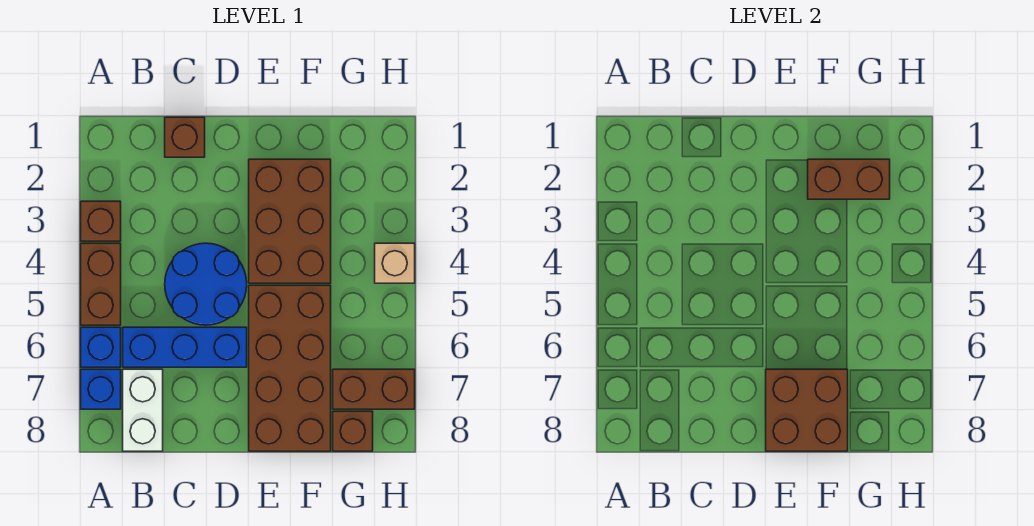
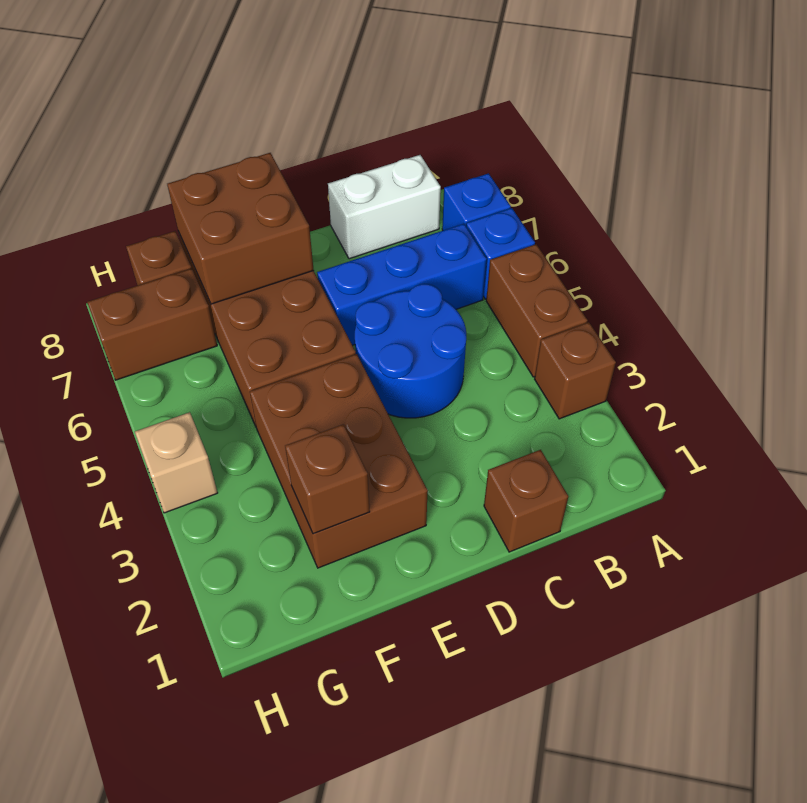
white 1x2 brick [123,369,163,451] -> white 1x2 brick turned to [328,155,441,259]
brown 1x2 brick [808,159,890,199] -> brown 1x1 brick [285,424,370,534]

